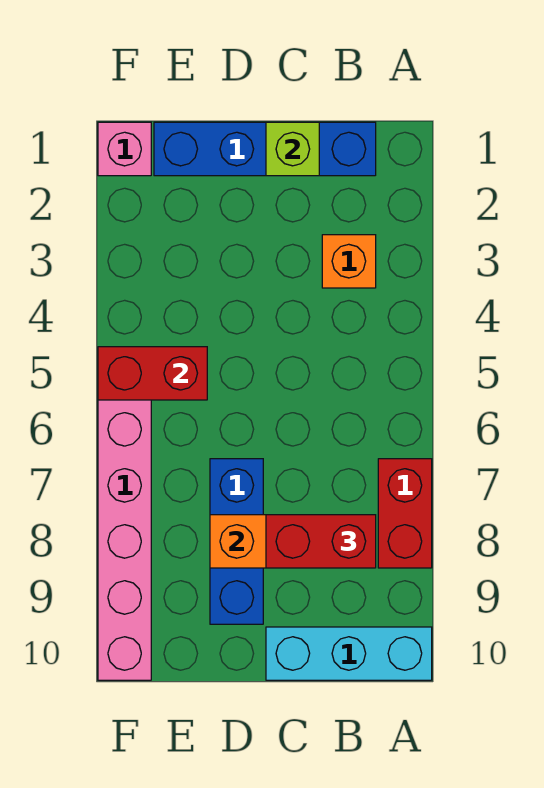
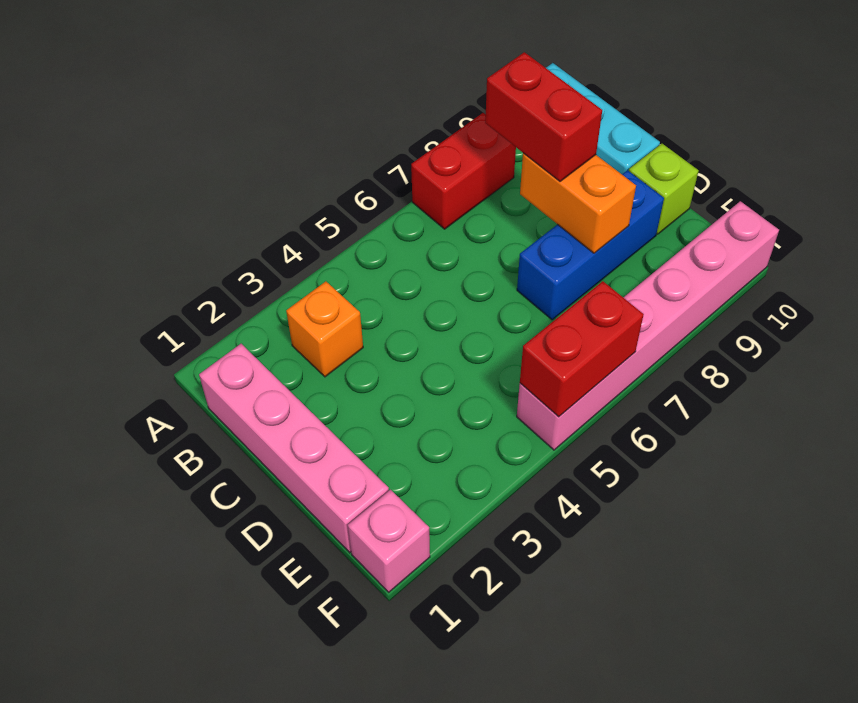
blue 1x4 brick [154,122,376,176] -> pink 1x4 brick [199,344,389,553]
lime 1x1 brick [266,122,319,176] -> lime 1x1 brick moved to [629,144,698,234]
red 1x2 brick [98,347,207,400] -> red 1x2 brick turned to [520,281,644,417]

